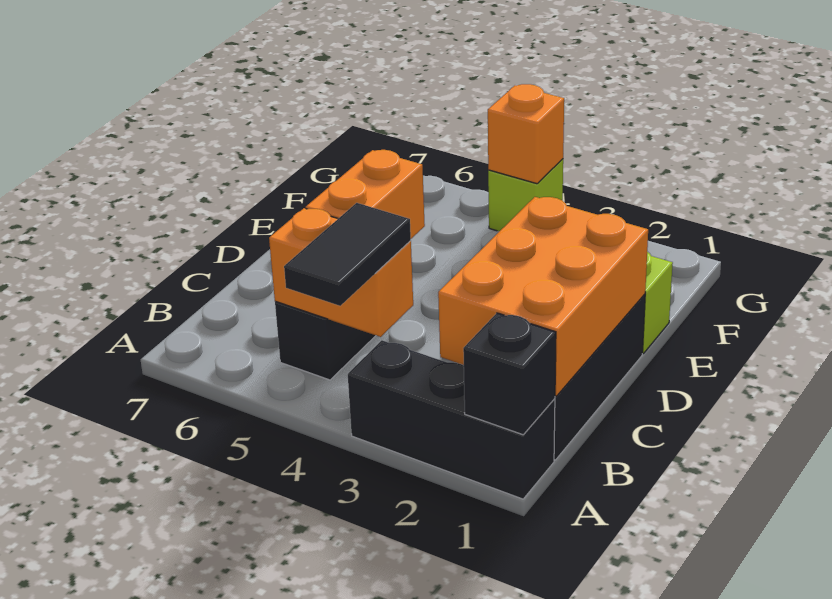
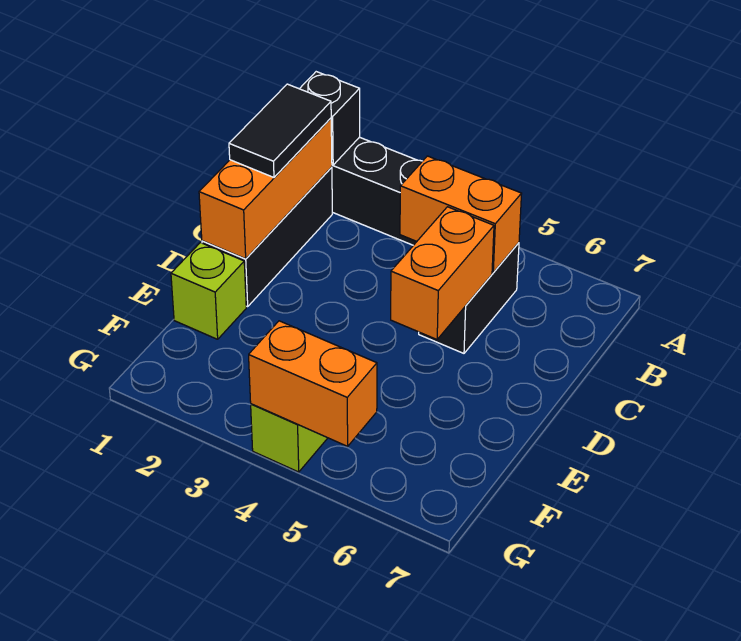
black 1x2 tile [284,203,411,306] -> black 1x2 tile moved to [229,84,331,177]
orange 2x3 brick [438,197,648,396] -> orange 1x3 brick [199,118,332,259]
orange 1x1 brick [488,84,564,184] -> orange 1x2 brick [249,321,377,446]

